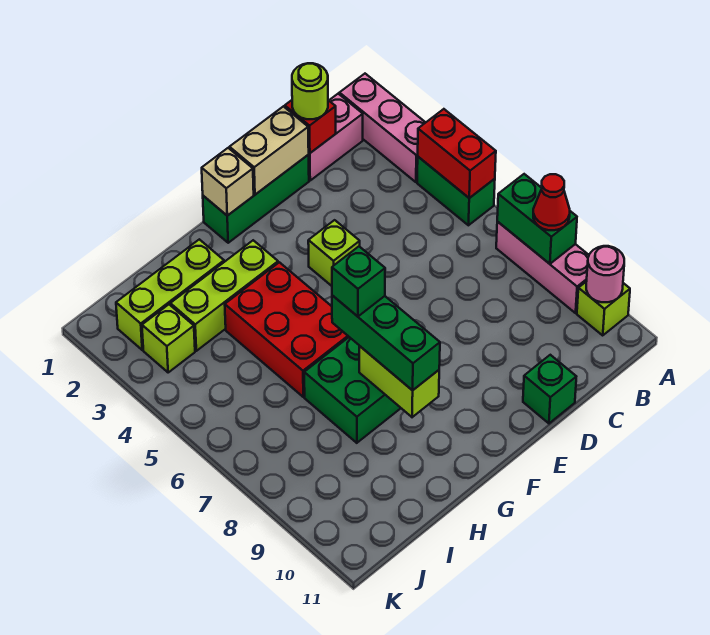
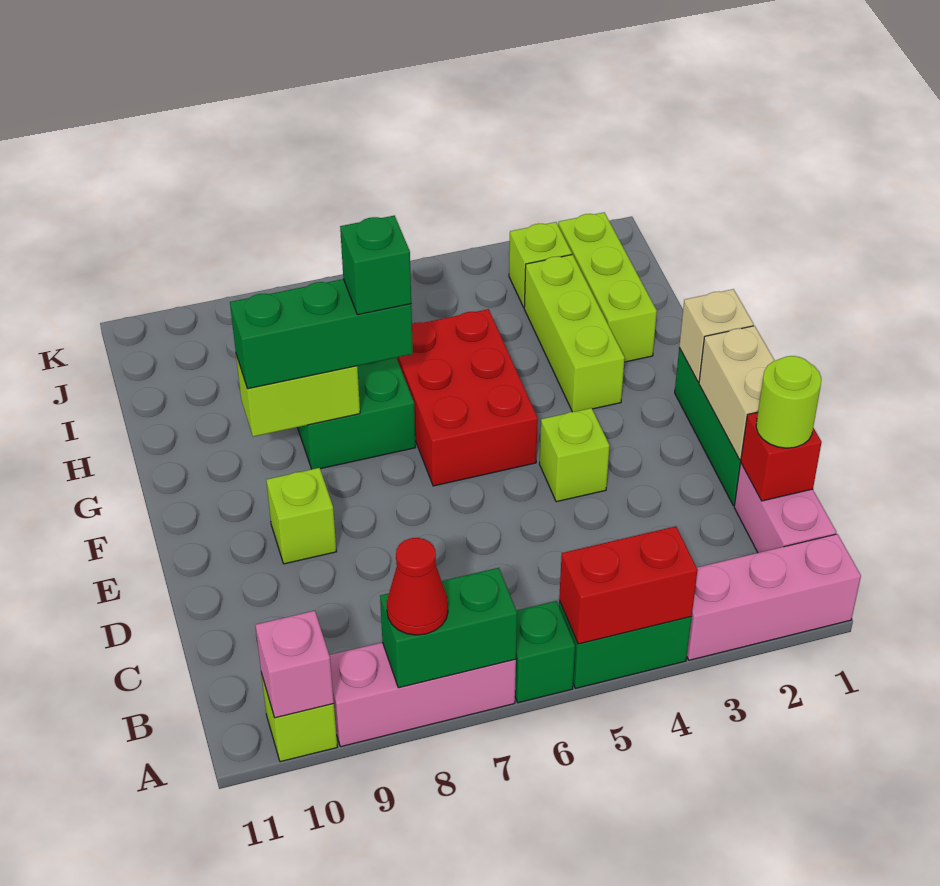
pink 1x1 round brick [586,246,624,302] -> pink 1x1 brick [255,611,334,718]
green 1x1 brick [523,355,576,423] -> green 1x1 brick moved to [515,601,575,703]
none -> lime 1x1 brick [266,468,336,564]
red 2x3 brick [225,262,349,397] -> red 2x3 brick turned to [397,309,538,486]

